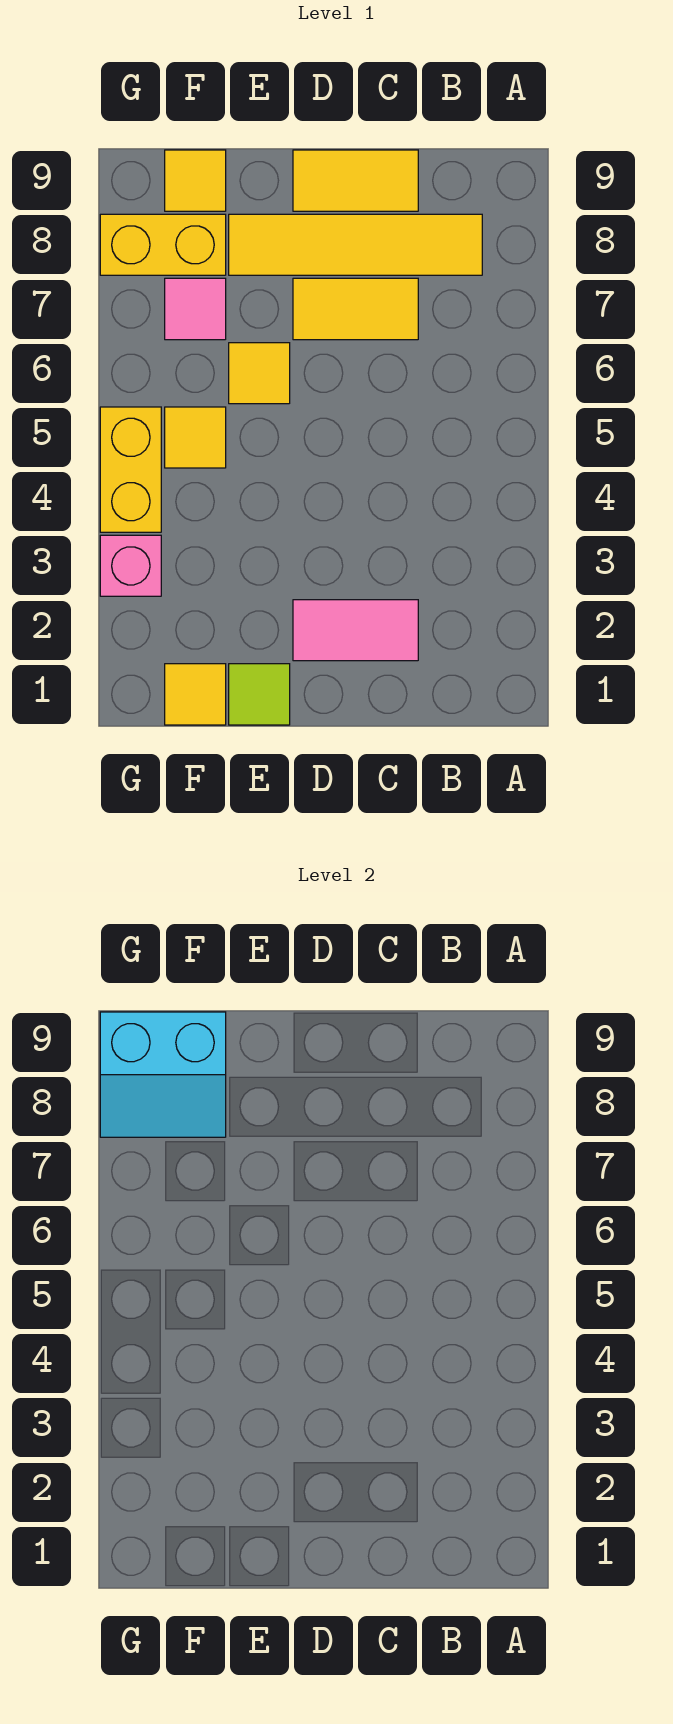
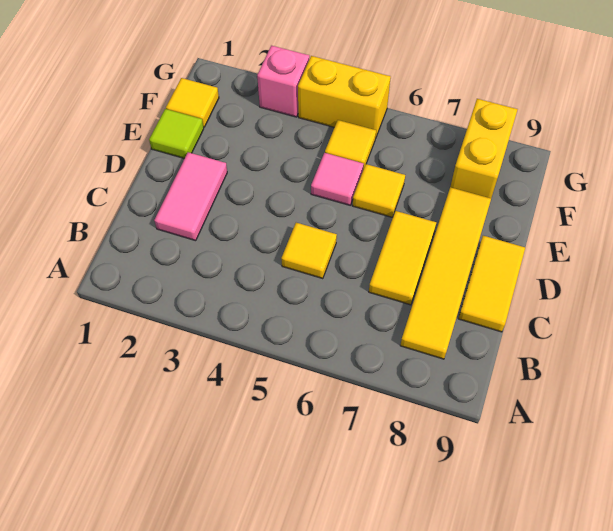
pink 1x1 tile [165,278,226,340] -> pink 1x1 tile moved to [311,153,363,205]
cyan 2x2 slope [100,1012,226,1137] -> none
yellow 1x1 tile [165,150,226,211] -> yellow 1x1 tile moved to [281,223,337,279]

